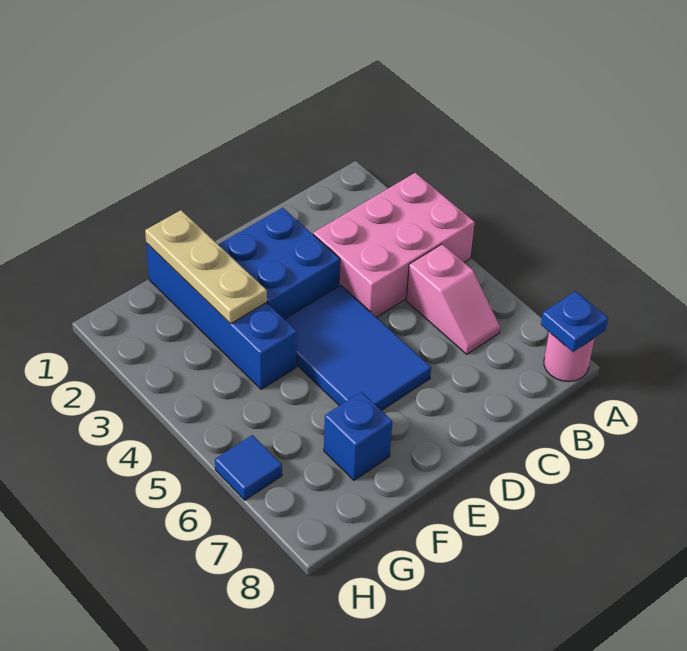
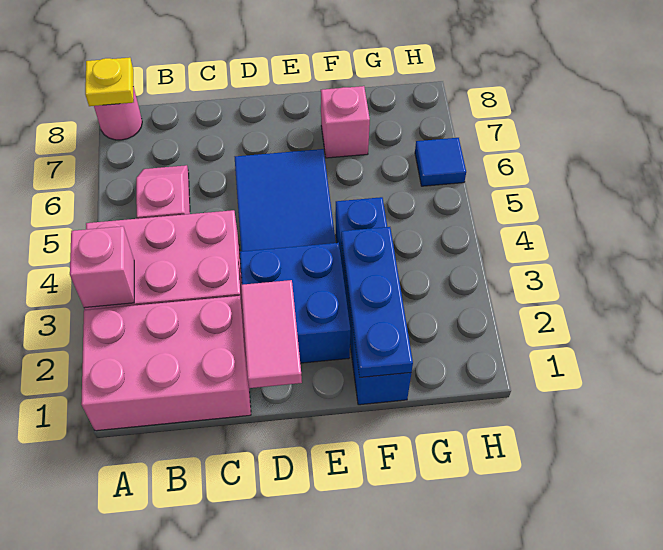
none -> pink 2x3 brick [81,296,251,431]
none -> pink 1x1 brick [70,226,134,308]
blue 1x1 plate [541,291,608,352] -> yellow 1x1 plate [85,58,134,106]
none -> pink 1x2 tile [241,280,302,388]
tan 1x3 plate [145,210,267,324] -> blue 1x3 plate [341,227,413,377]
blue 1x1 brick [324,392,392,480] -> pink 1x1 brick [321,86,370,158]

